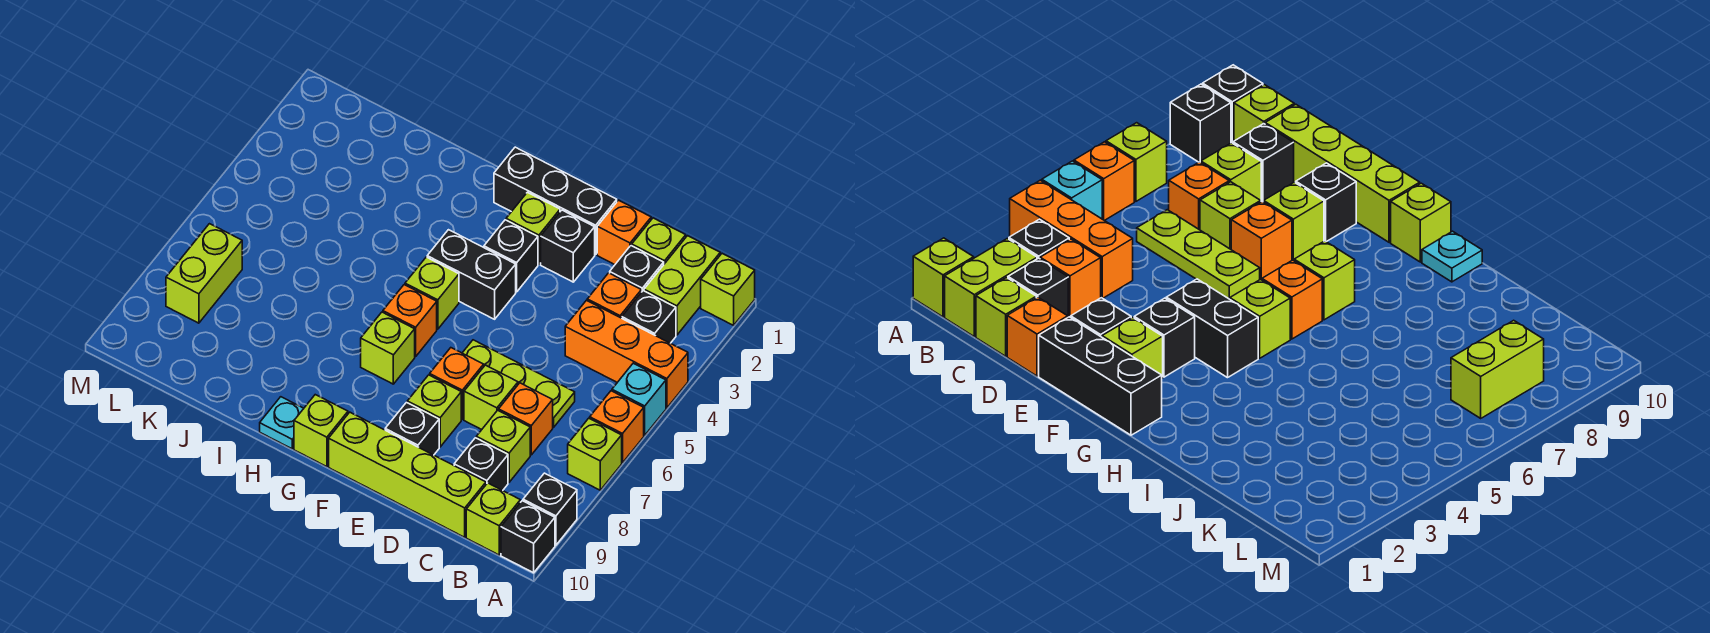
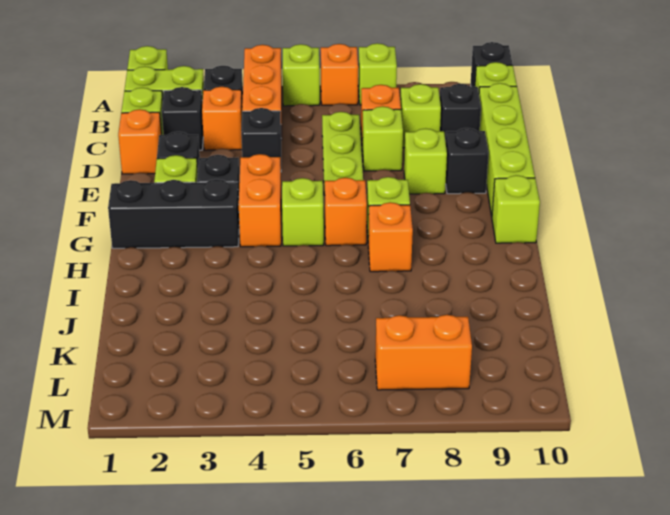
cyan 1x1 brick [612,363,666,435] -> lime 1x1 brick [283,44,320,106]
black 1x1 brick [523,473,577,545] -> black 1x1 brick moved to [241,108,281,167]
black 1x3 brick [494,147,617,255] -> black 1x3 brick turned to [108,179,239,248]
orange 1x1 brick [430,348,484,419] -> orange 1x1 brick moved to [368,202,413,272]
black 1x2 brick [427,230,516,319] -> orange 1x2 brick [238,154,281,247]
cyan 1x1 plate [260,397,304,449] -> none
lime 1x2 brick [166,224,242,323] -> orange 1x2 brick [375,315,472,390]

